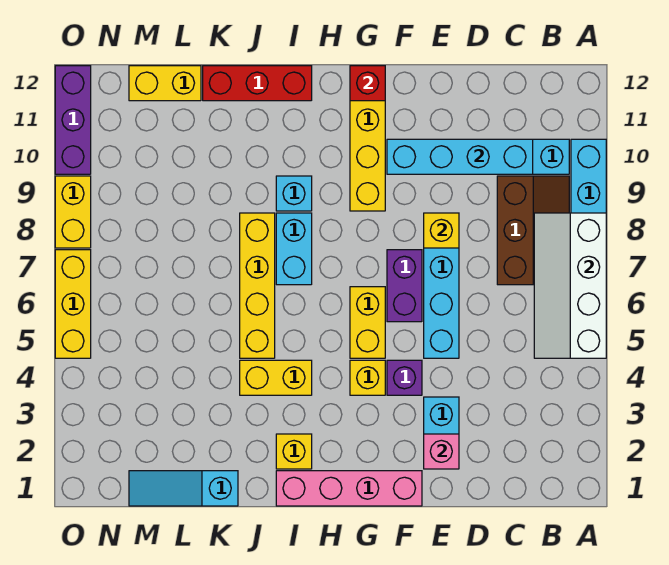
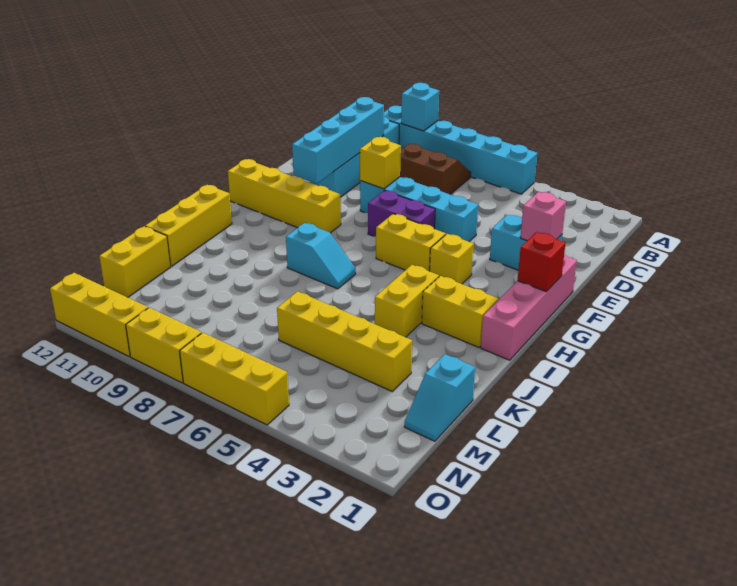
white 2x4 slope [534,213,606,358] -> none
brown 2x3 slope [497,176,569,285] -> brown 2x2 slope [400,144,471,194]
purple 1x1 brick [387,360,422,395] -> none
red 1x1 brick [350,66,385,101] -> red 1x1 brick moved to [518,232,566,292]
yellow 1x1 brick [276,434,312,469] -> yellow 1x2 brick [422,276,498,347]
cyan 1x2 brick [276,213,312,285] -> cyan 1x2 slope [286,223,356,289]
cyan 1x1 brick [276,176,312,211] -> cyan 1x1 brick moved to [401,83,439,131]
red 1x3 brick [203,66,312,101] -> yellow 1x3 brick [145,185,232,266]
yellow 1x4 brick [240,213,275,358] -> yellow 1x4 brick moved to [277,291,412,391]
cyan 1x3 slope [129,471,238,506] -> cyan 1x2 slope [405,354,475,441]
purple 1x3 brick [55,66,91,174] -> yellow 1x3 brick [50,273,148,356]

